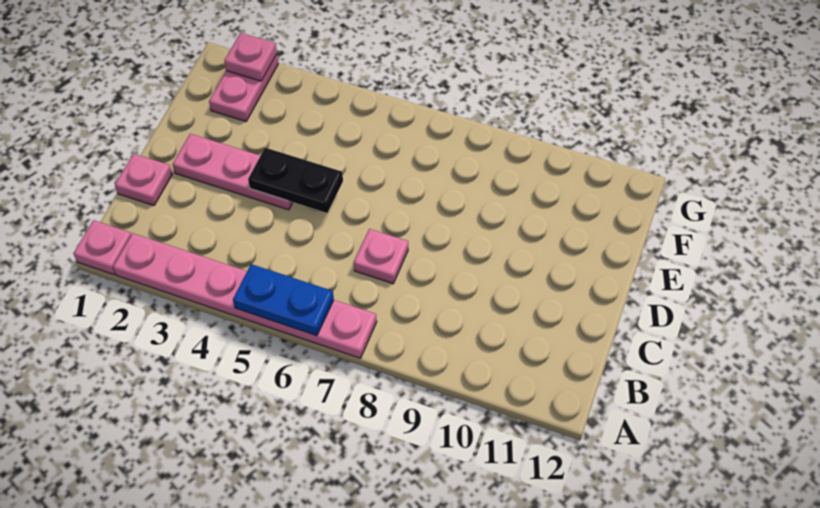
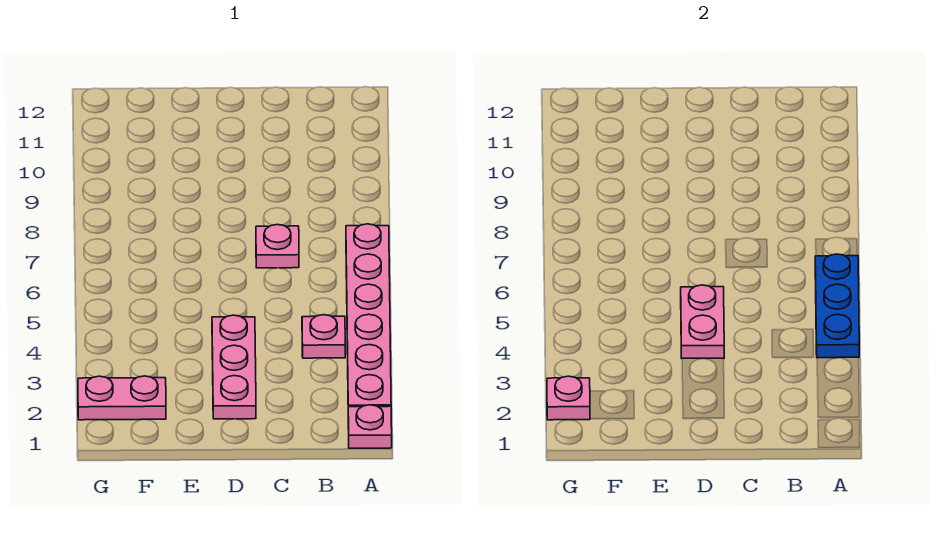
blue 1x2 plate [233,264,334,336] -> blue 1x3 plate [815,254,859,358]
pink 1x1 plate [115,154,172,206] -> pink 1x1 plate moved to [302,315,345,358]
black 1x2 plate [248,148,343,213] -> pink 1x2 plate [681,285,724,358]

